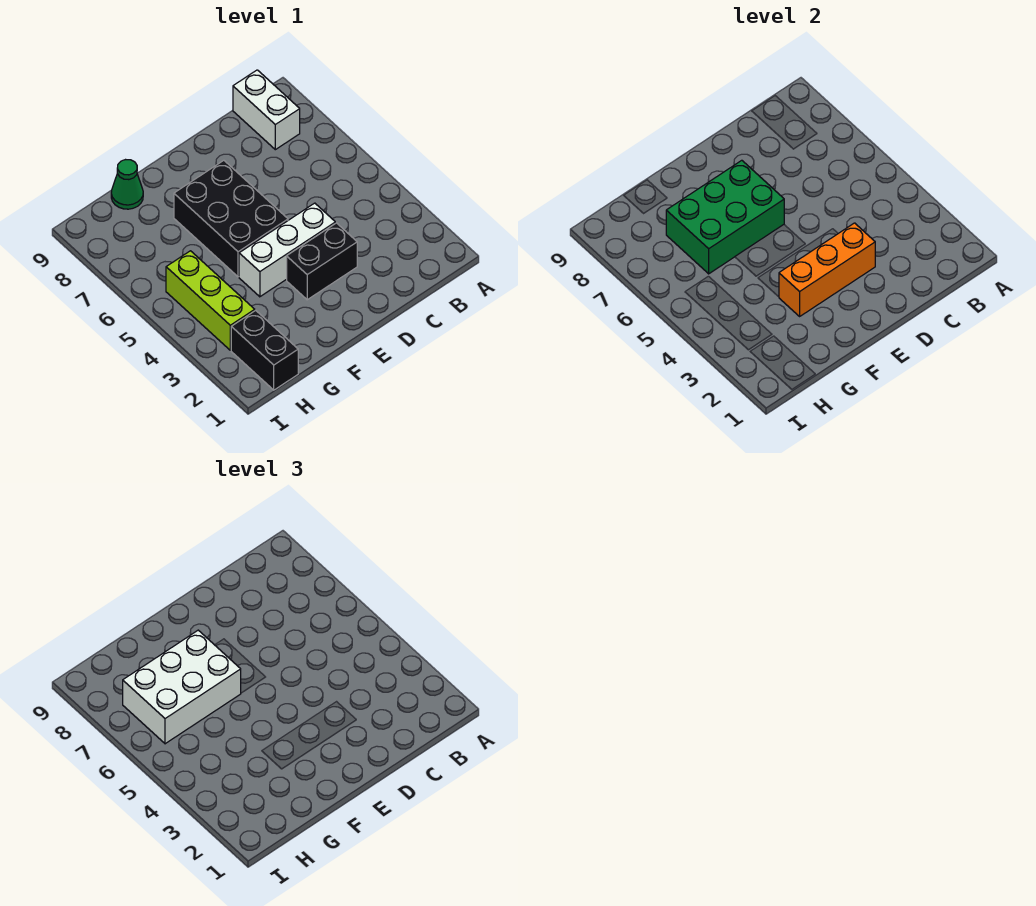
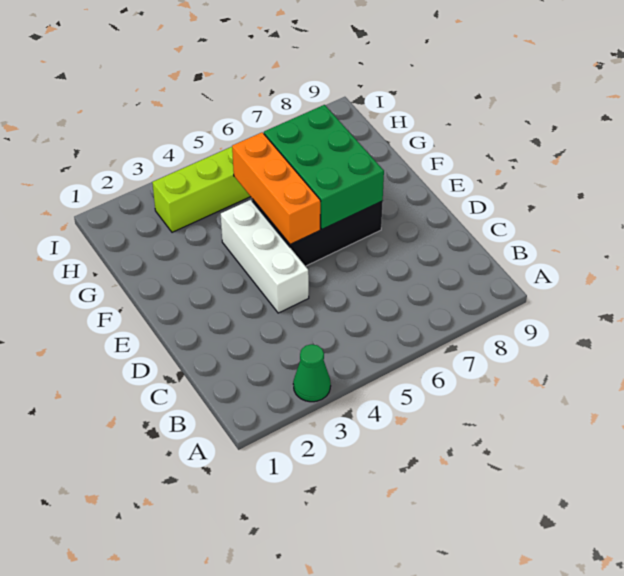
white 1x2 brick [233,70,300,150] -> none
black 1x2 brick [287,223,357,300] -> none
orange 1x3 brick [779,223,875,316] -> orange 1x3 brick moved to [232,132,321,244]
white 2x3 brick [123,630,241,744] -> none
green 1x1 cone [111,160,143,209] -> green 1x1 cone moved to [293,344,331,402]
black 1x2 brick [231,310,298,390] -> none

